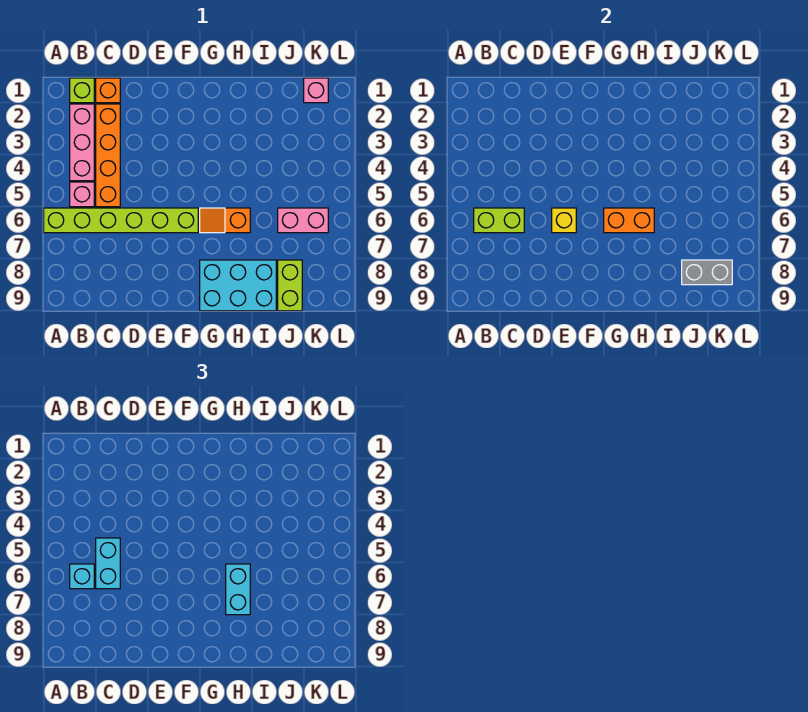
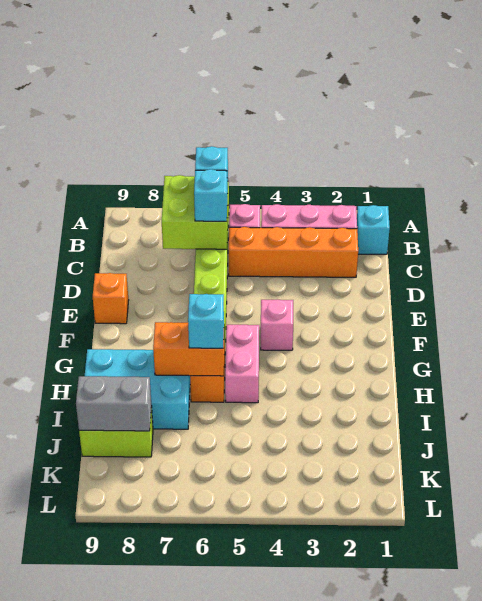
lime 1x1 brick [70,78,94,103] -> cyan 1x1 brick [357,205,390,254]
lime 1x2 brick [474,208,524,233] -> lime 2x2 brick [162,175,228,249]
orange 1x1 brick [96,78,120,103] -> orange 1x1 brick moved to [93,273,129,324]
cyan 1x2 brick [96,538,120,589] -> cyan 1x1 brick [194,169,227,221]
yellow 1x1 brick [552,208,576,233] -> none
orange 1x2 brick [604,208,654,233] -> orange 1x2 brick turned to [153,322,224,376]
cyan 2x3 brick [200,260,276,311] -> cyan 2x3 brick turned to [85,349,190,429]
cyan 1x2 brick [226,564,250,615] -> cyan 1x1 brick [188,294,224,348]
pink 1x2 brick [278,208,328,233] -> pink 1x2 brick moved to [225,325,259,403]
grey 1x2 brick [682,260,732,285] -> grey 1x2 brick turned to [76,376,151,431]
pink 1x1 brick [304,78,328,103] -> pink 1x1 brick moved to [261,299,293,350]

